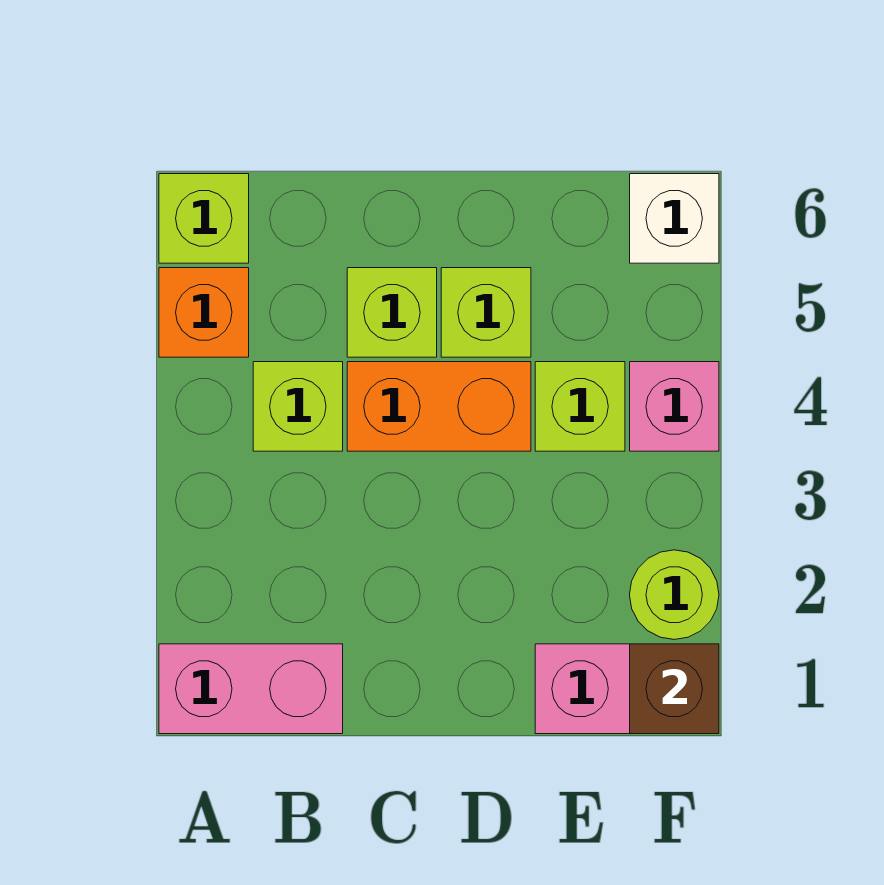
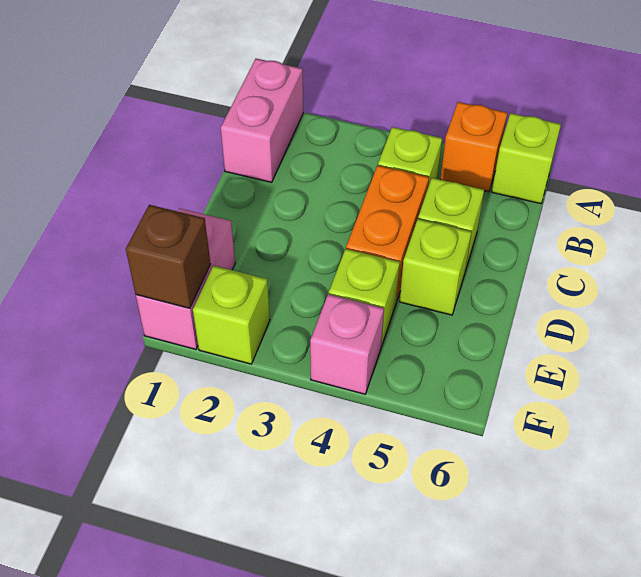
lime 1x1 round brick [630,550,719,640] -> lime 1x1 brick [193,266,270,364]
white 1x1 brick [630,174,719,263] -> none

